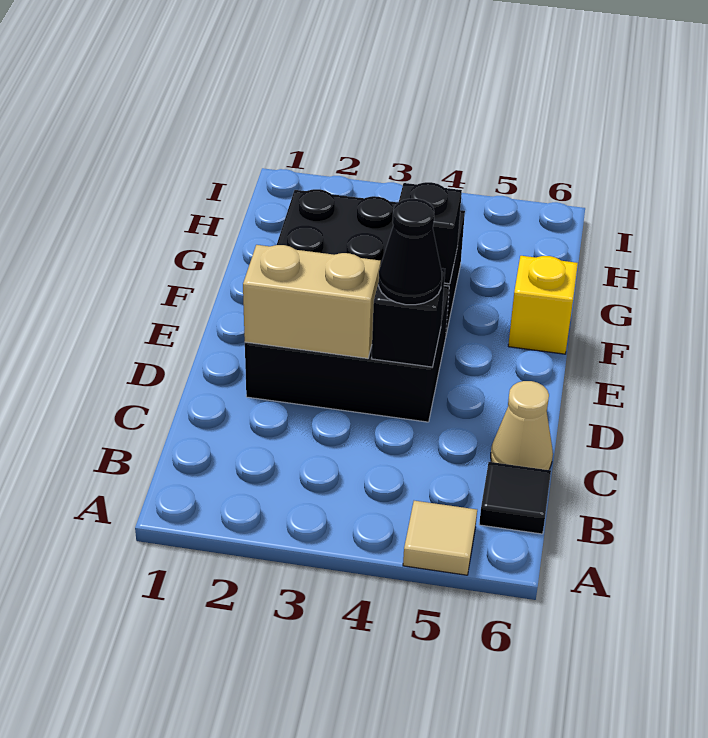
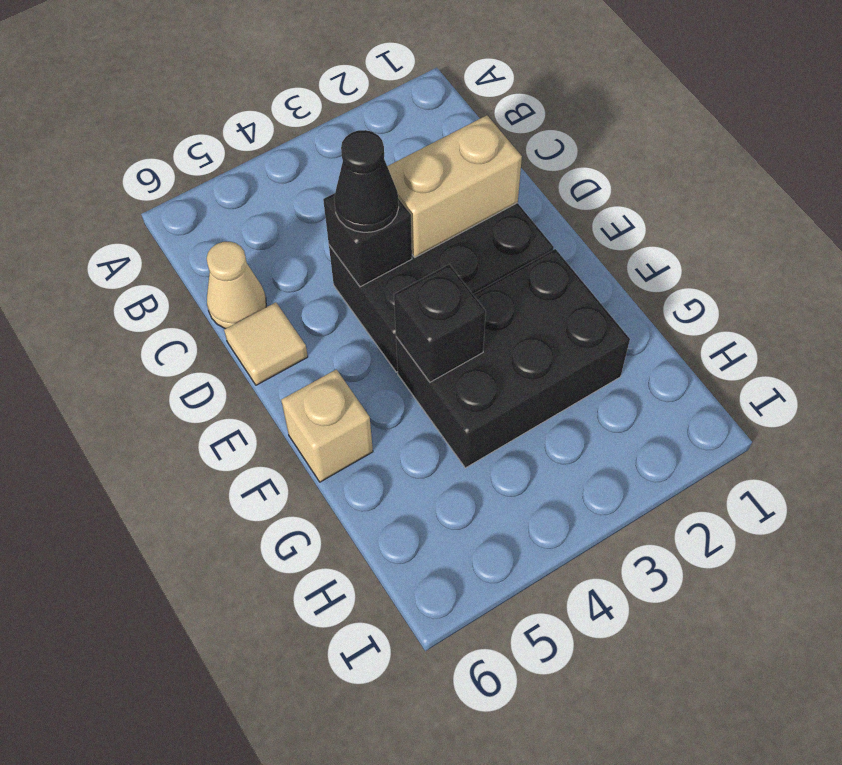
tan 1x1 tile [403,501,477,575] -> tan 1x1 tile moved to [224,302,308,385]
black 1x1 tile [479,462,551,534] -> none
yellow 1x1 brick [508,256,578,354] -> tan 1x1 brick [281,369,373,482]

